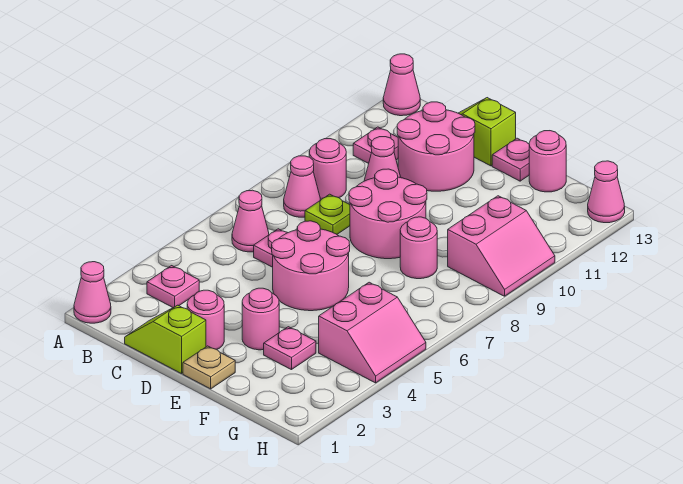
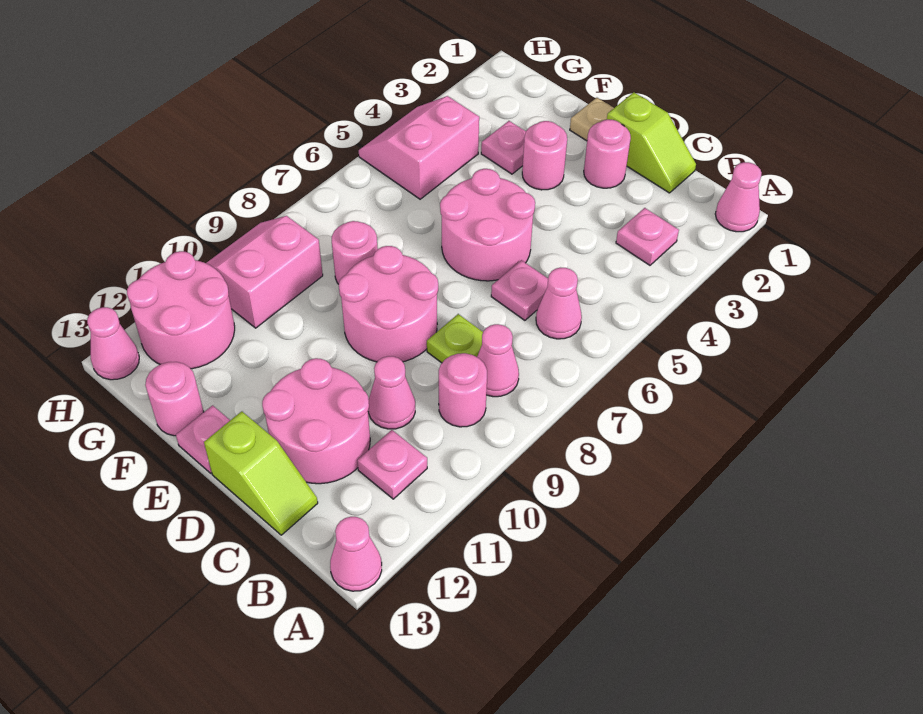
none -> pink 2x2 round brick [127,251,235,369]

